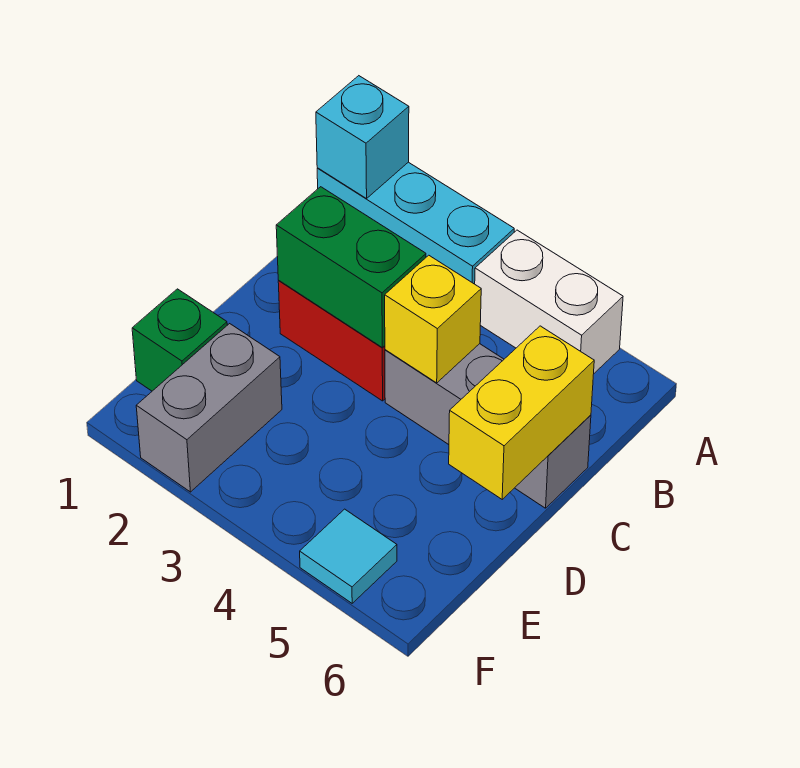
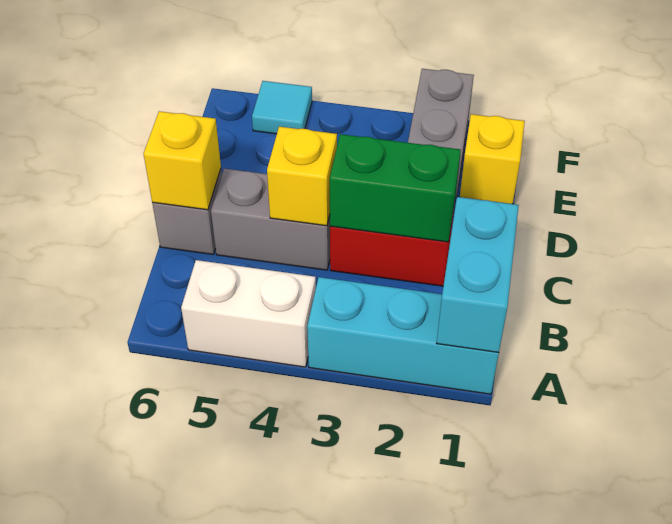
cyan 1x1 brick [316,76,409,199] -> cyan 1x2 brick [437,197,519,353]
yellow 1x2 brick [449,326,594,499] -> yellow 1x1 brick [144,111,221,210]
green 1x1 brick [132,289,227,391] -> yellow 1x1 brick [460,114,525,204]

